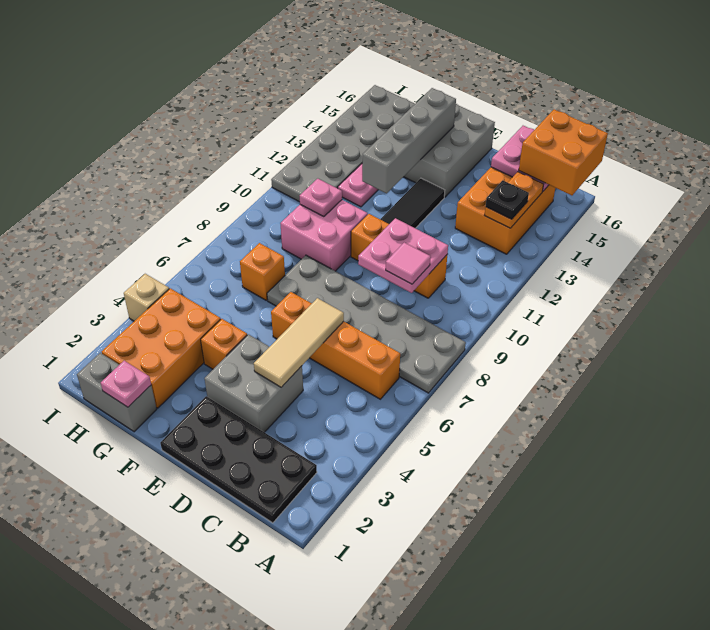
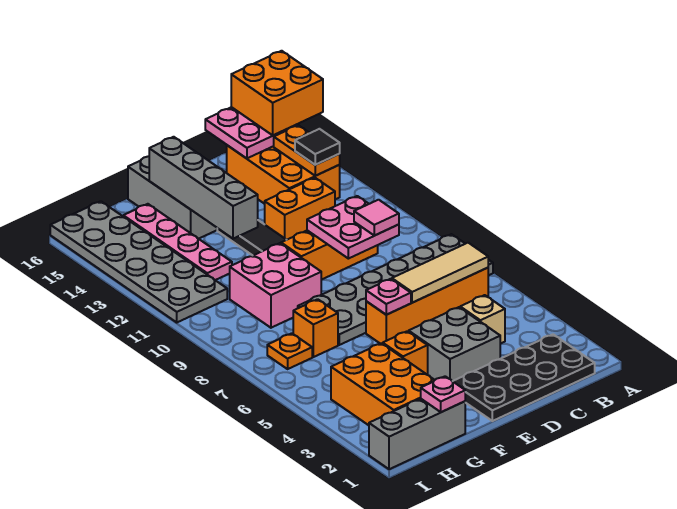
black 1x1 plate [486,180,529,219] -> black 1x1 tile [295,129,340,165]
none -> orange 1x2 brick [265,178,335,240]
tan 1x3 tile [254,298,344,387] -> tan 1x3 tile turned to [392,243,488,303]
grey 1x2 brick [77,353,157,432] -> grey 1x3 brick [369,399,465,469]
pink 1x1 plate [300,179,342,217] -> pink 1x1 plate moved to [366,279,411,315]
none -> orange 1x1 plate [267,333,312,369]
tan 1x1 brick [124,274,169,321] -> tan 1x1 brick moved to [460,295,505,344]

